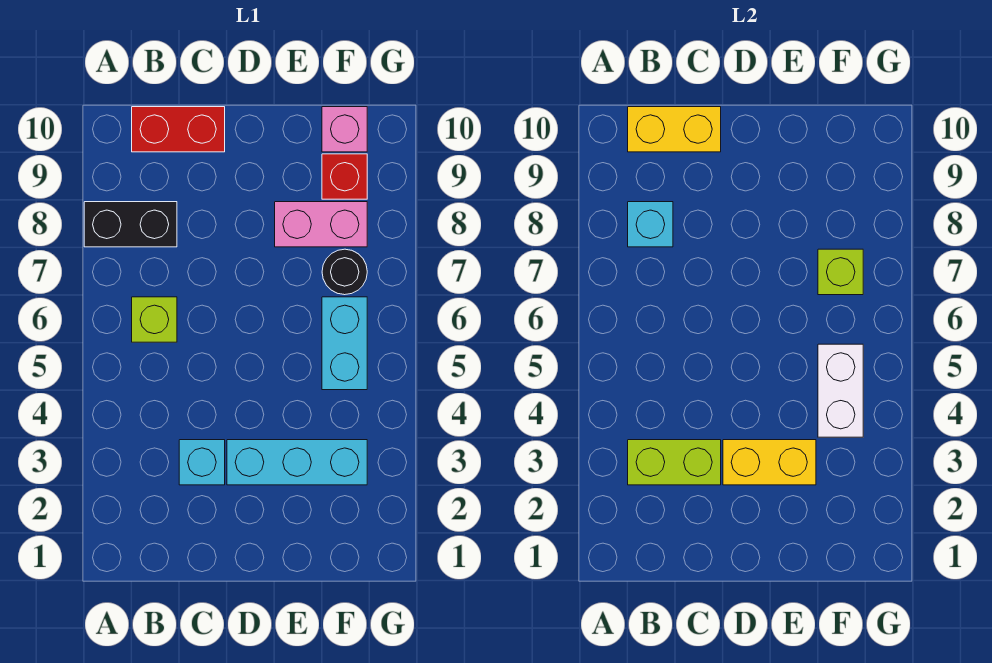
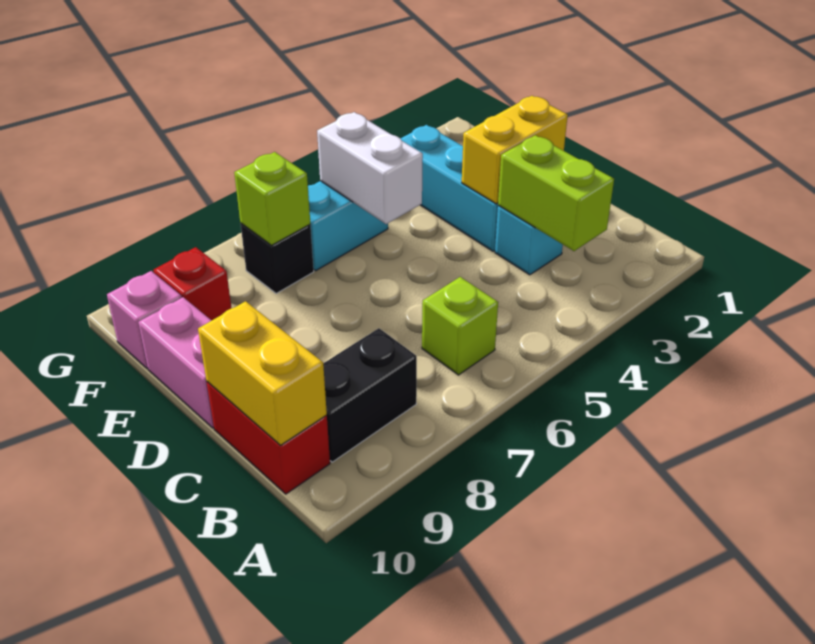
black 1x2 brick [84,202,177,247] -> black 1x2 brick turned to [323,328,417,462]
cyan 1x1 brick [628,202,673,247] -> none
yellow 1x2 brick [723,440,816,485] -> yellow 1x2 brick turned to [462,96,568,204]
pink 1x2 brick [275,202,367,247] -> pink 1x2 brick moved to [138,297,214,428]
white 1x2 brick [818,344,863,437] -> white 1x2 brick turned to [317,112,423,224]
black 1x1 round brick [322,249,367,295] -> black 1x1 brick [241,224,314,294]

